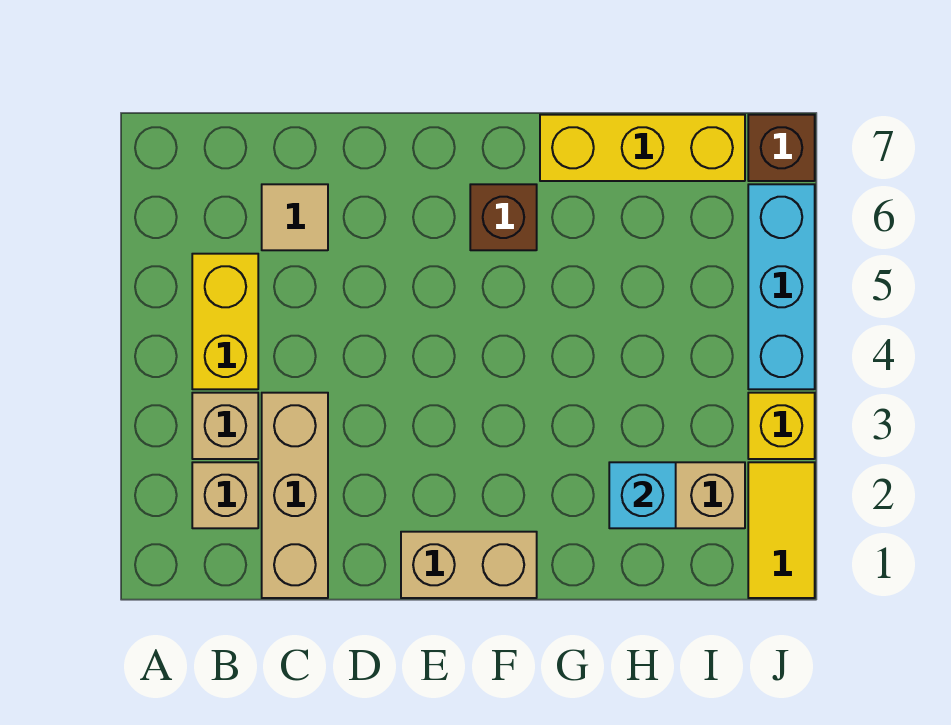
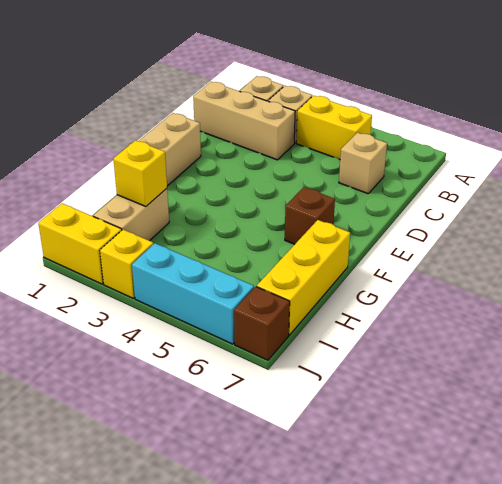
tan 1x1 tile [262,184,328,250] -> tan 1x1 brick [339,133,387,194]
cyan 1x1 brick [609,462,676,528] -> yellow 1x1 brick [113,140,167,207]
yellow 1x2 tile [748,462,815,598] -> yellow 1x2 brick [38,203,122,284]

